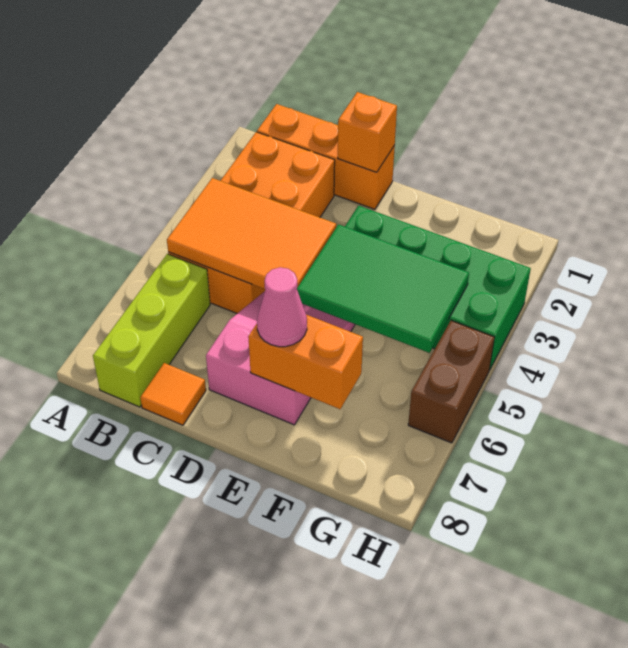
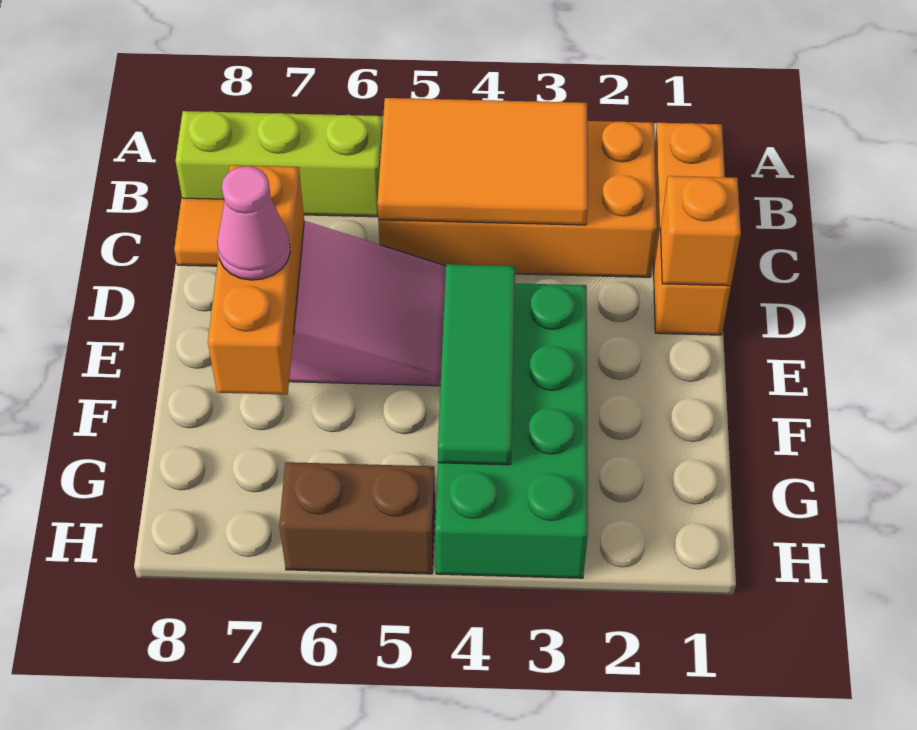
orange 2x3 tile [167,178,336,289] -> orange 2x3 tile turned to [377,98,588,225]
green 2x3 tile [297,225,469,353] -> green 1x3 tile [438,264,515,465]
orange 1x2 brick [248,315,363,409] -> orange 1x3 brick [208,165,304,395]

